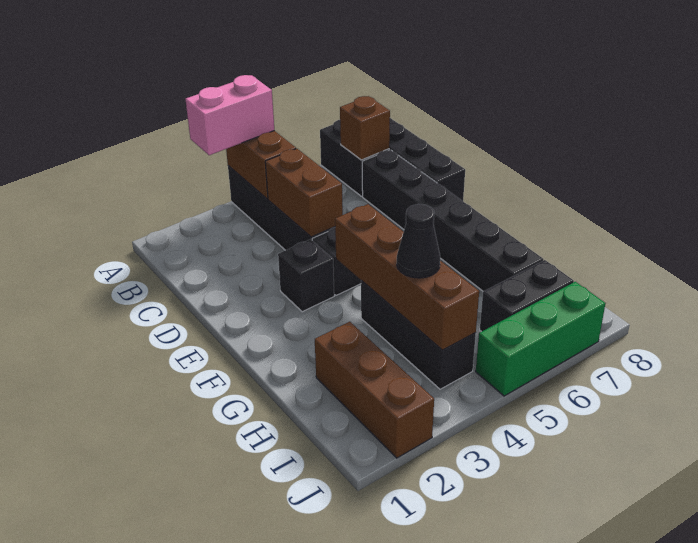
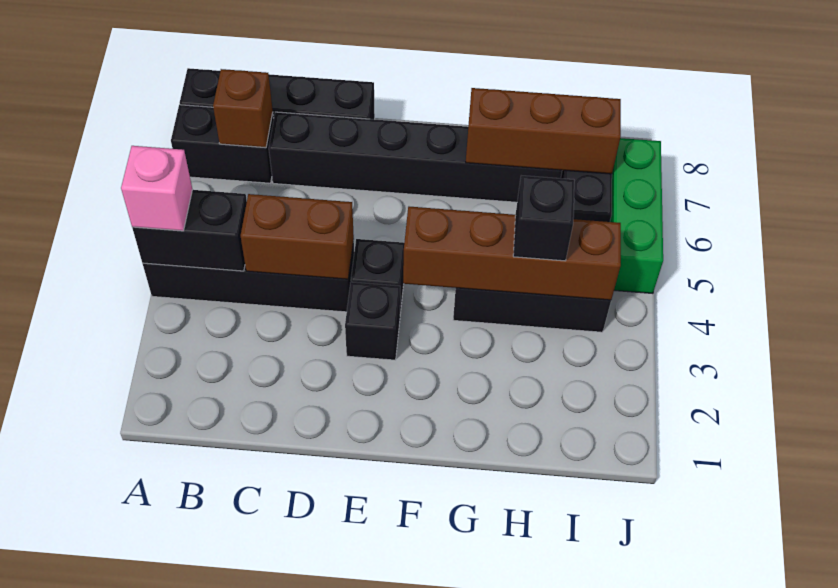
pink 1x2 brick [185,75,274,155] -> pink 1x1 brick [121,146,192,231]
brown 1x2 brick [226,131,296,199] -> black 1x2 brick [132,190,247,271]
brown 1x3 brick [315,322,434,458] -> brown 1x3 brick moved to [466,88,621,174]
black 1x1 cone [397,204,440,278] -> black 1x1 brick [513,176,574,261]

